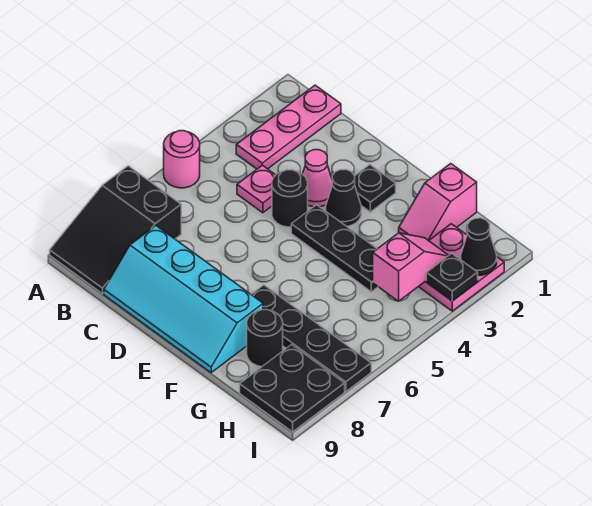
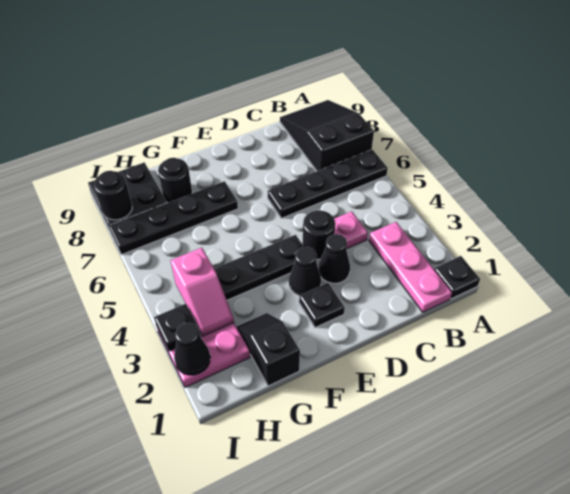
none -> black 1x1 plate [434,256,480,299]
pink 1x1 round brick [164,131,200,188] -> none
none -> black 1x4 plate [268,150,388,218]
cyan 2x4 slope [104,226,263,373] -> none
pink 1x1 cone [303,150,333,207] -> black 1x1 cone [318,234,350,283]
pink 1x2 slope [399,164,477,241] -> black 1x2 slope [237,313,300,386]
none -> black 1x1 round brick [94,171,132,220]

